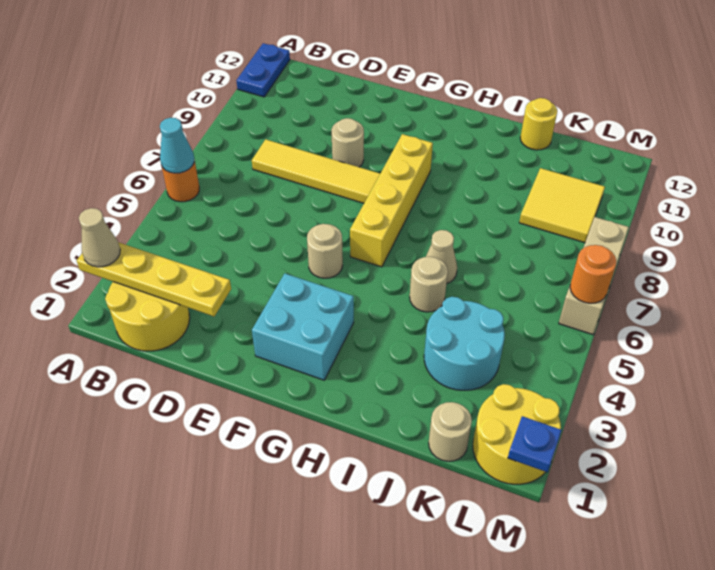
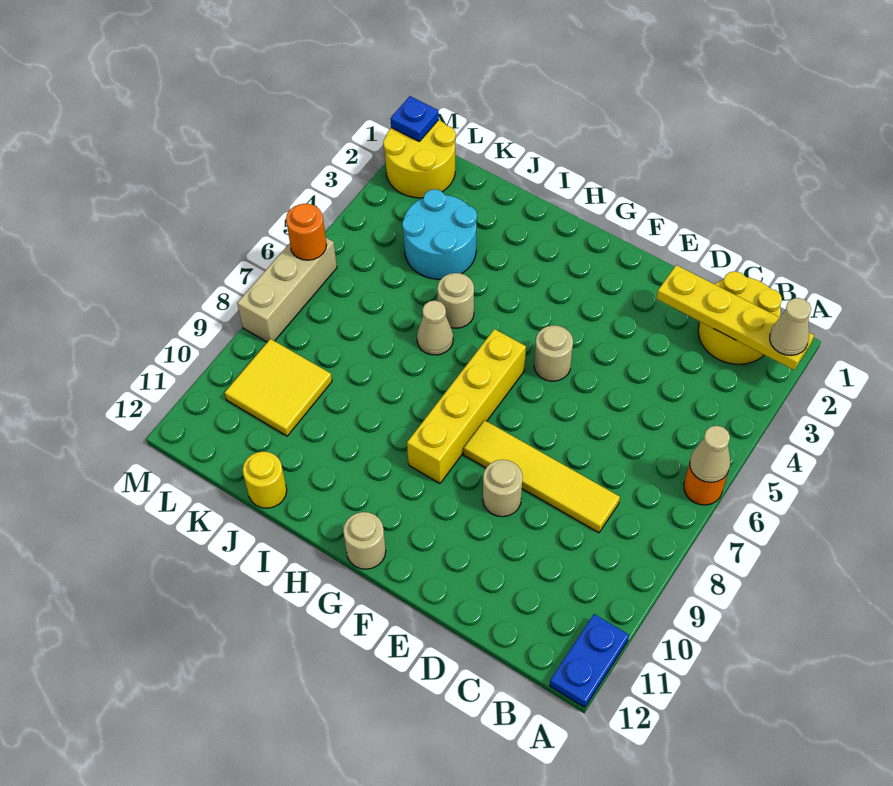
cyan 1x1 cone [160,118,194,173] -> tan 1x1 cone [690,426,730,483]
cyan 2x2 brick [252,274,354,380] -> none
tan 1x1 round brick [429,402,472,461] -> tan 1x1 round brick moved to [343,512,386,569]

